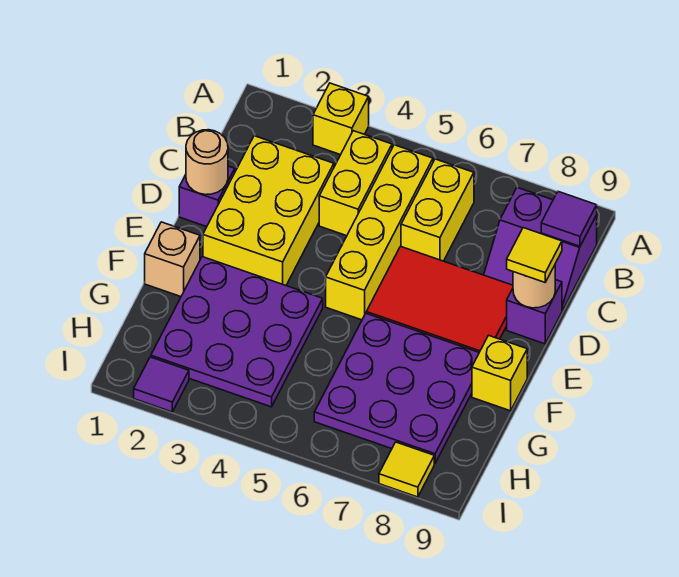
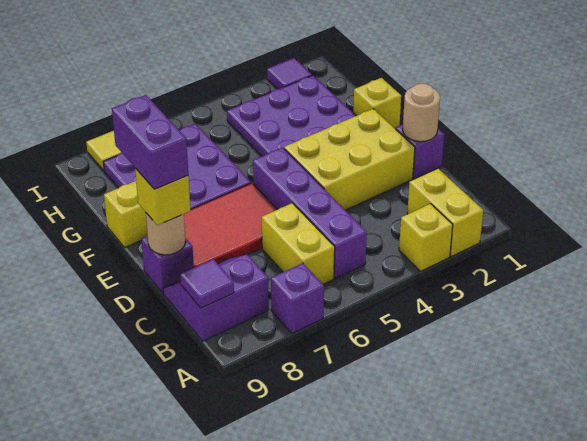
none -> purple 1x1 brick [271,263,324,334]
yellow 1x2 brick [319,131,392,236] -> yellow 1x2 brick moved to [407,169,483,256]
yellow 1x4 brick [326,145,433,320] -> purple 1x4 brick [253,147,367,279]
yellow 2x3 brick [203,136,334,285] -> yellow 2x3 brick turned to [284,109,415,210]
yellow 1x1 tile [507,228,562,282] -> yellow 1x1 brick [135,168,190,225]
none -> purple 1x2 brick [112,95,188,189]
tan 1x1 brick [145,222,200,297] -> yellow 1x1 brick [353,78,401,129]

